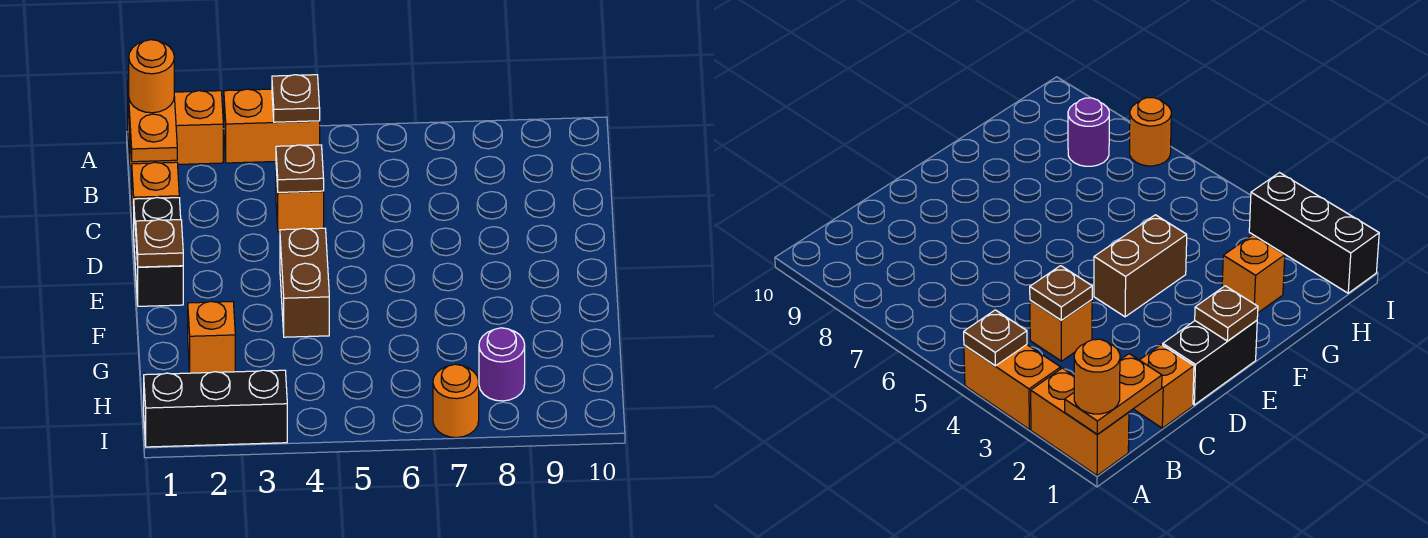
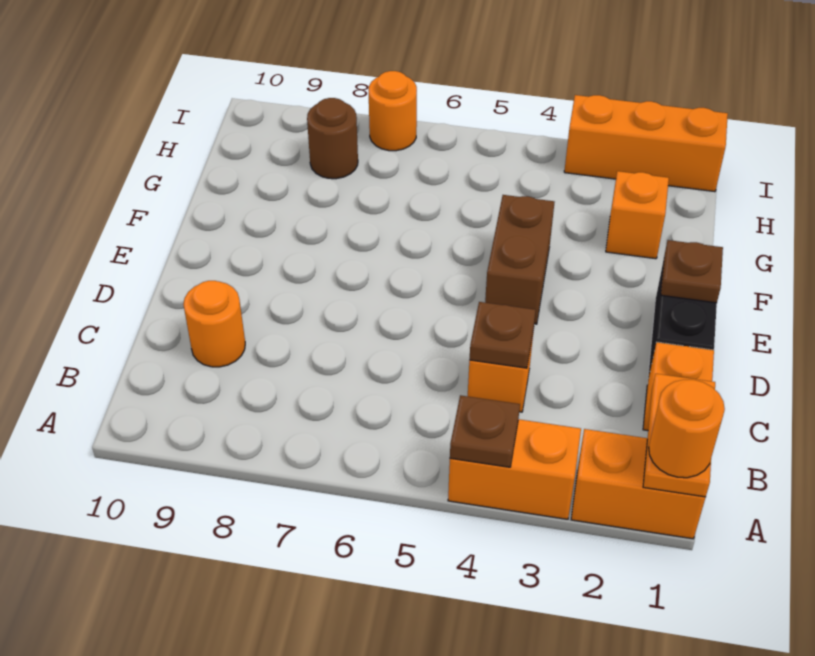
none -> orange 1x1 round brick [183,281,245,367]
purple 1x1 round brick [479,328,525,401] -> brown 1x1 round brick [307,98,358,179]
black 1x3 brick [144,370,287,447] -> orange 1x3 brick [564,95,728,192]

